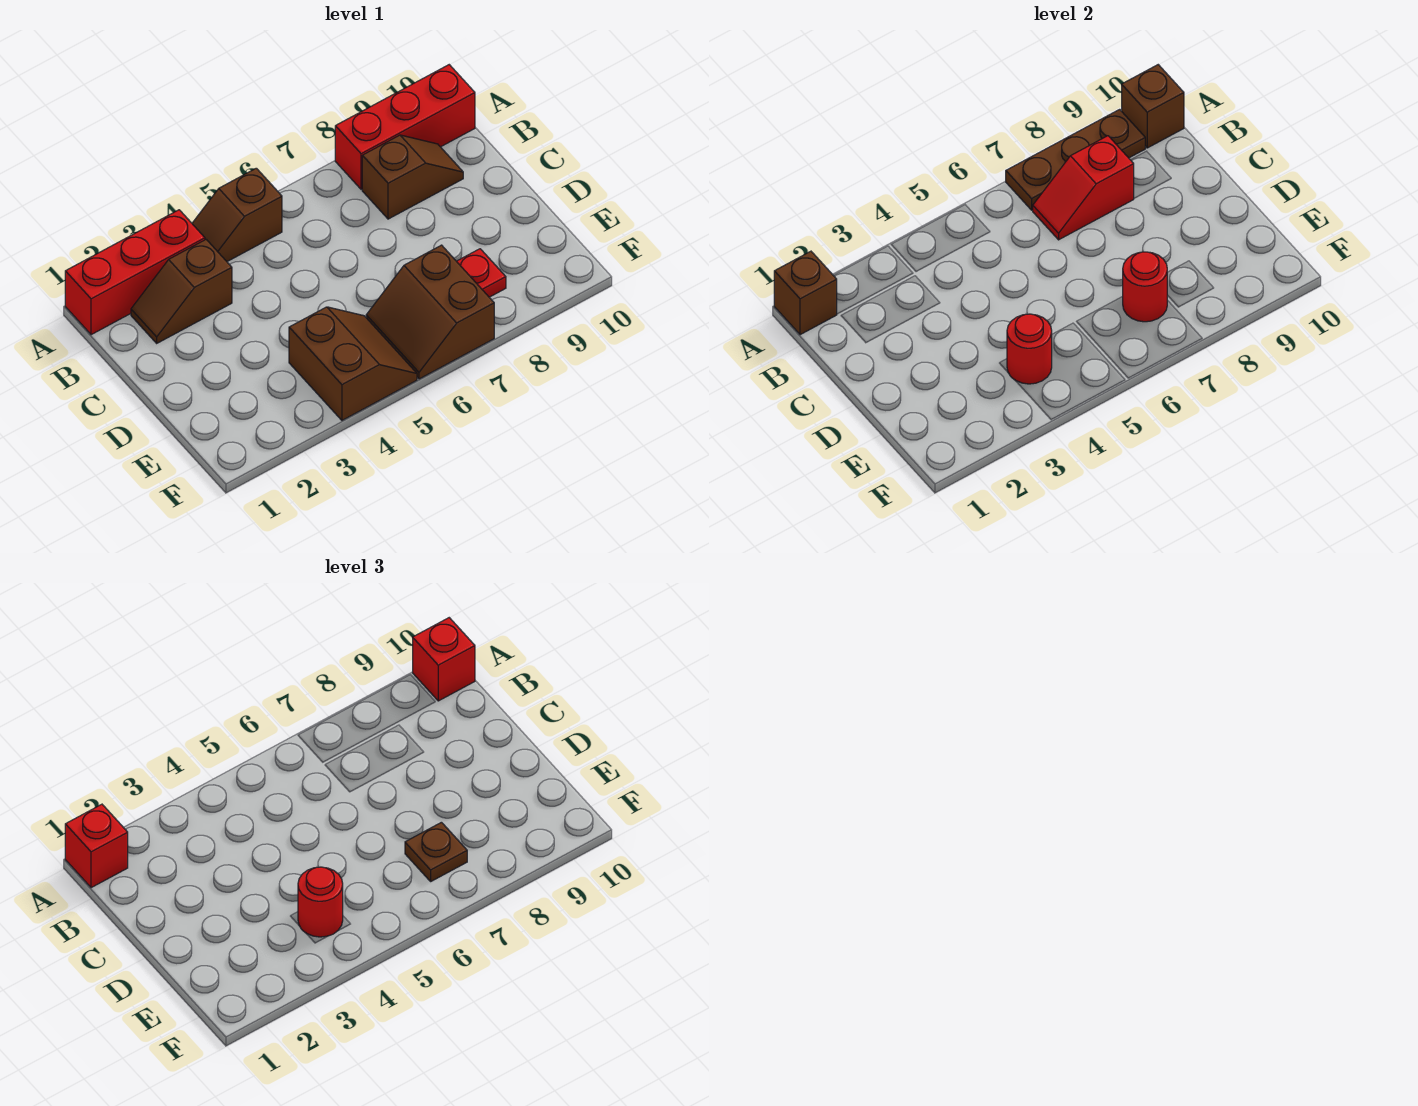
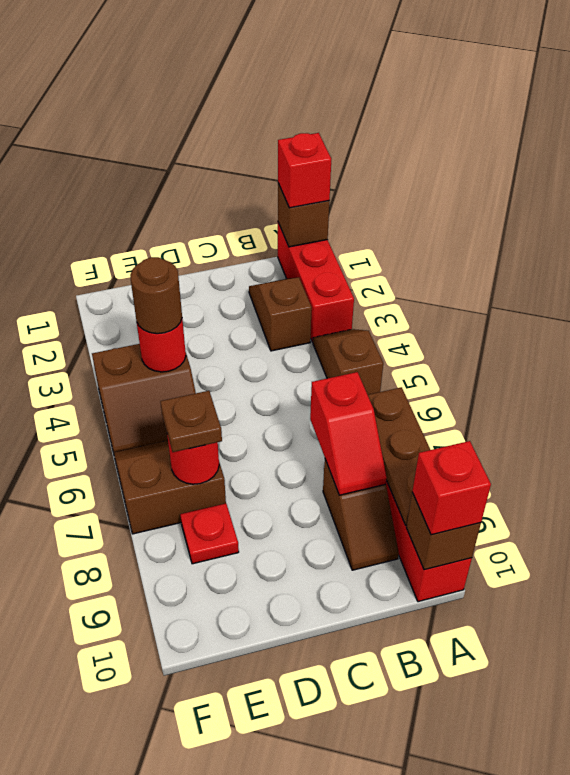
red 1x2 slope [1033,136,1134,240] -> red 1x2 slope turned to [310,372,387,495]
red 1x1 round brick [298,867,343,937] -> brown 1x1 round brick [130,257,182,334]

